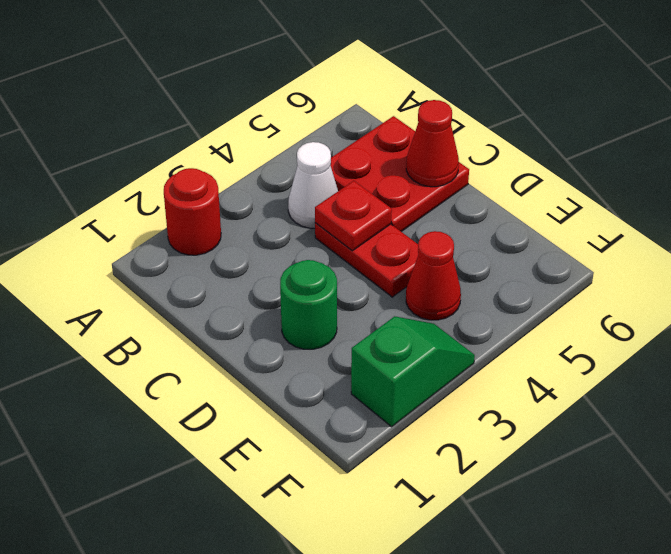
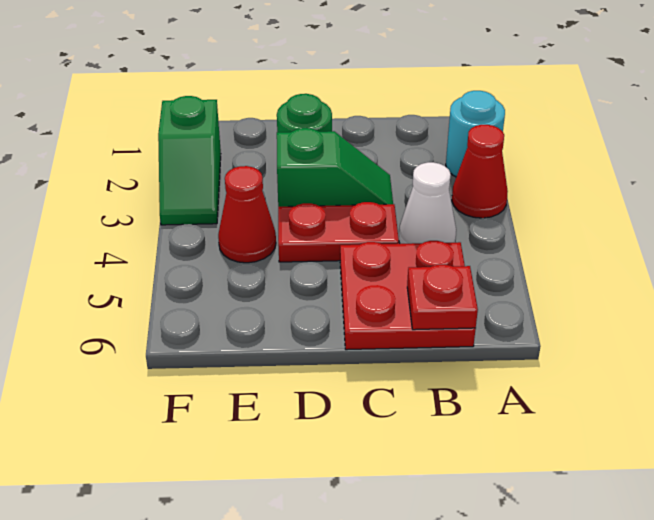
red 1x1 round brick [164,168,221,255] -> cyan 1x1 round brick [446,91,505,177]
none -> green 1x2 slope [277,128,393,207]
red 1x1 plate [315,181,392,251] -> red 1x1 plate moved to [407,264,478,330]
red 1x1 cone [406,100,459,187] -> red 1x1 cone moved to [452,125,508,218]

